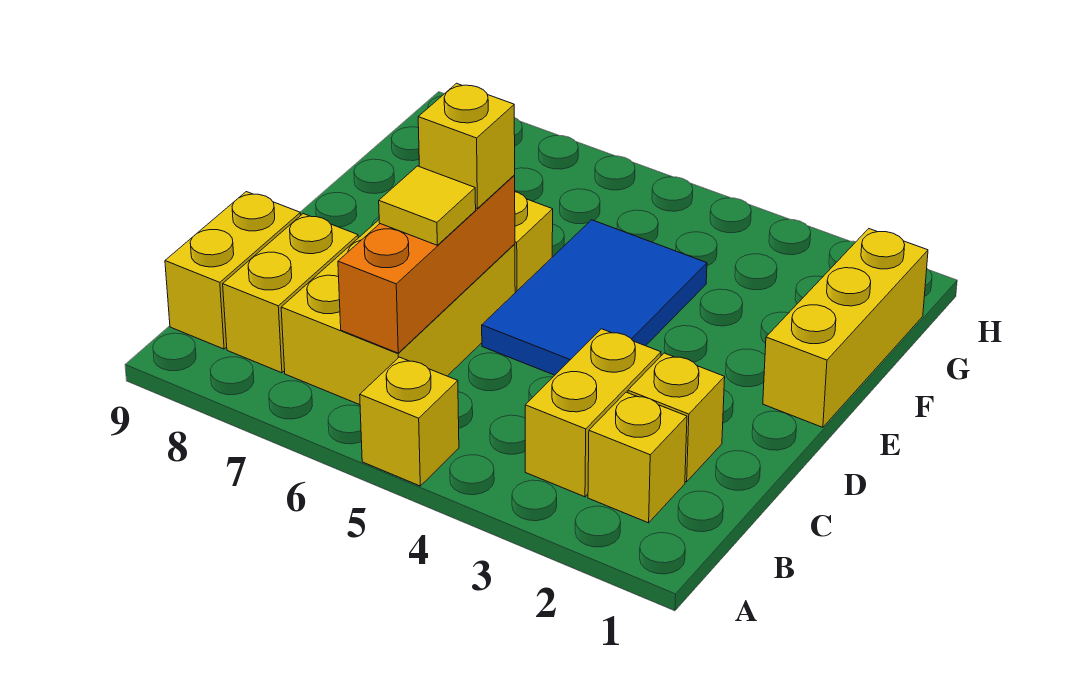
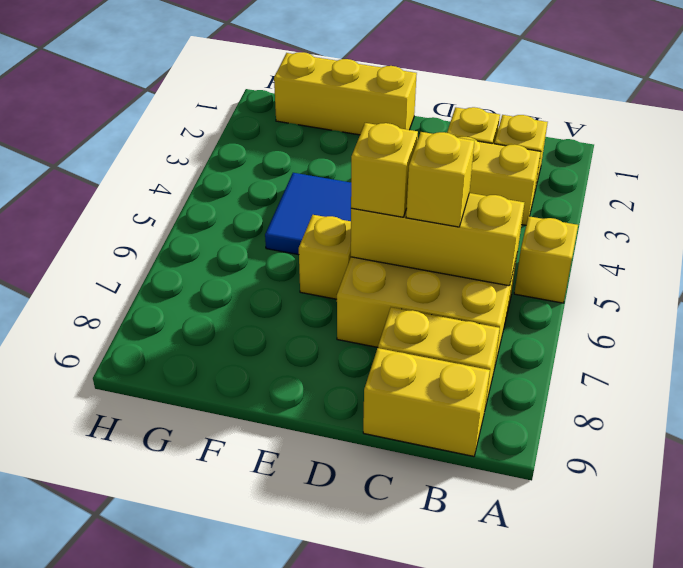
orange 1x3 brick [338,175,515,353] -> yellow 1x3 brick [351,193,524,286]
yellow 1x1 tile [379,166,476,245] -> yellow 1x1 brick [406,132,474,227]

